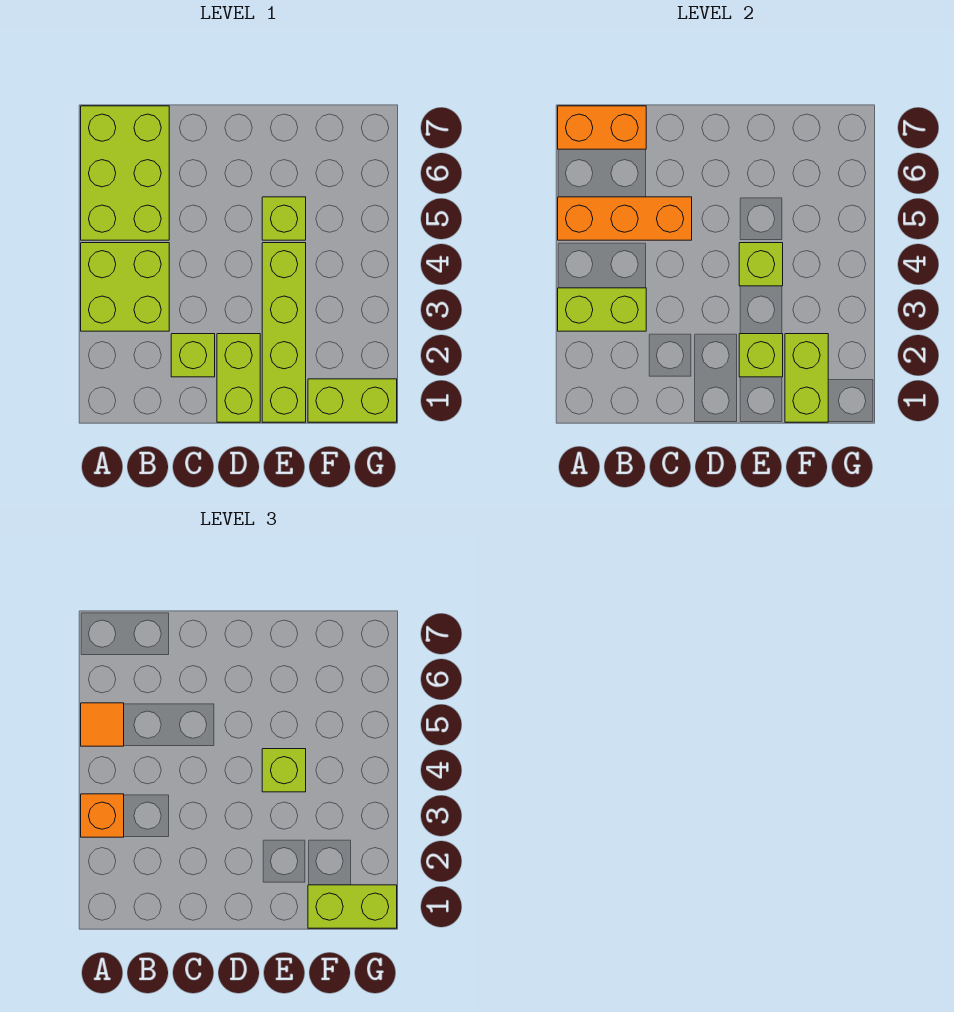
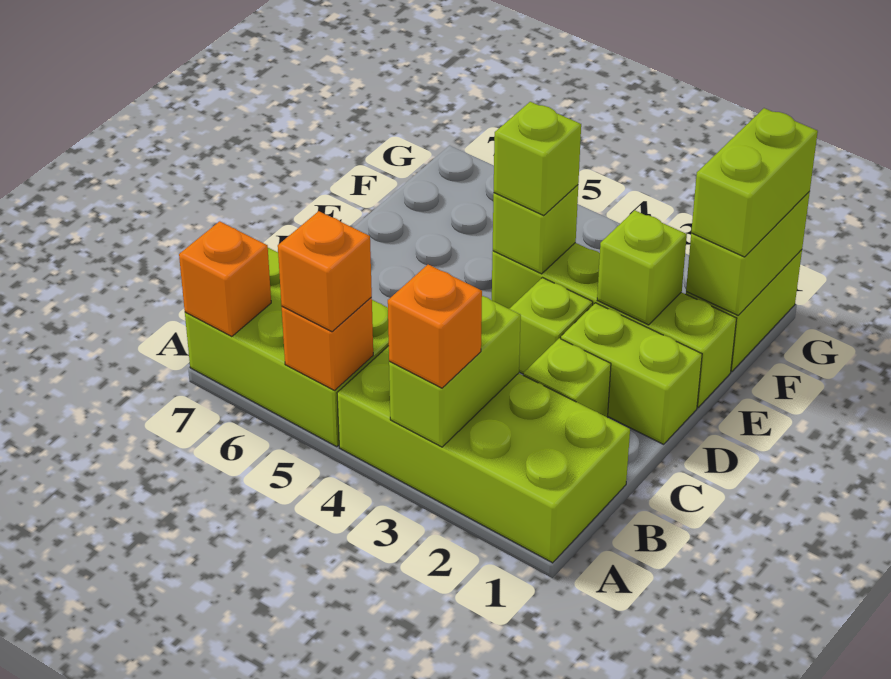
lime 2x2 brick [81,243,169,331] -> lime 2x4 brick [337,346,630,563]
orange 1x3 brick [558,197,692,240] -> orange 1x1 brick [282,298,373,390]
orange 1x1 tile [81,703,124,746] -> orange 1x1 brick [278,211,372,332]
orange 1x2 brick [558,106,646,149] -> orange 1x1 brick [179,221,271,337]
lime 1x1 brick [262,197,306,240] -> lime 1x1 brick moved to [510,278,593,374]
lime 1x2 brick [785,334,828,422] -> lime 1x2 brick turned to [686,192,810,315]

